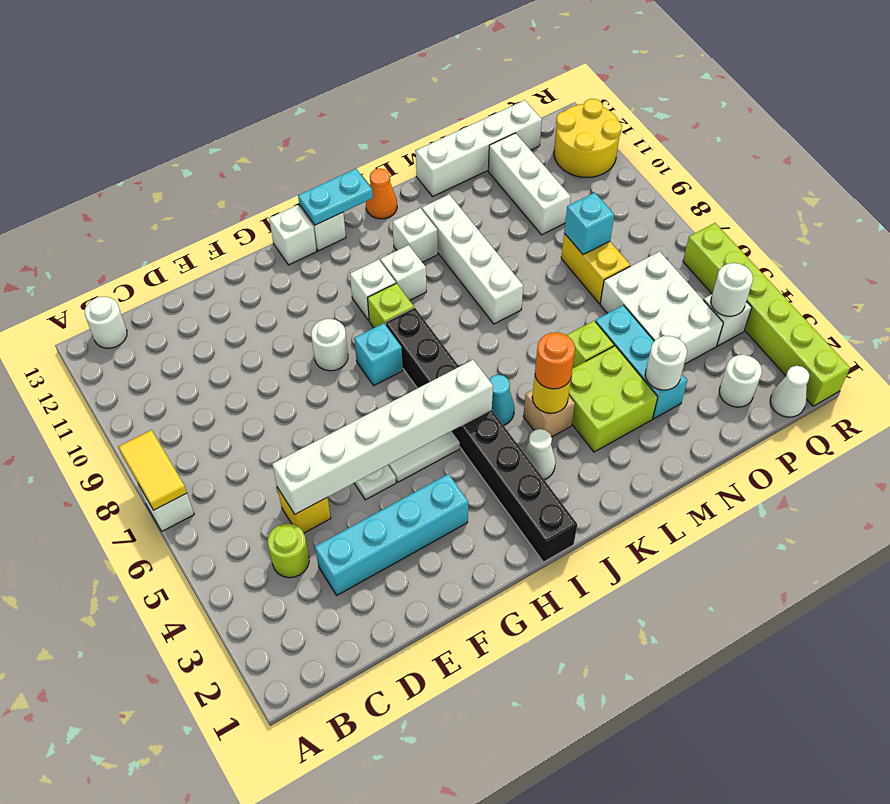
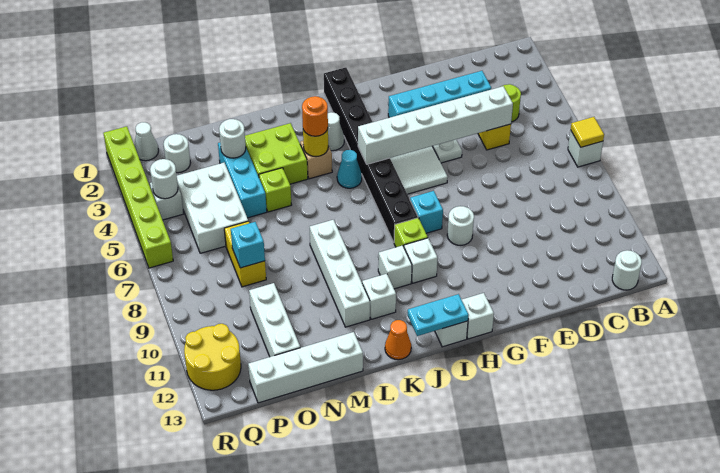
yellow 1x2 tile [118,430,187,510] -> yellow 1x1 tile [571,117,604,147]

